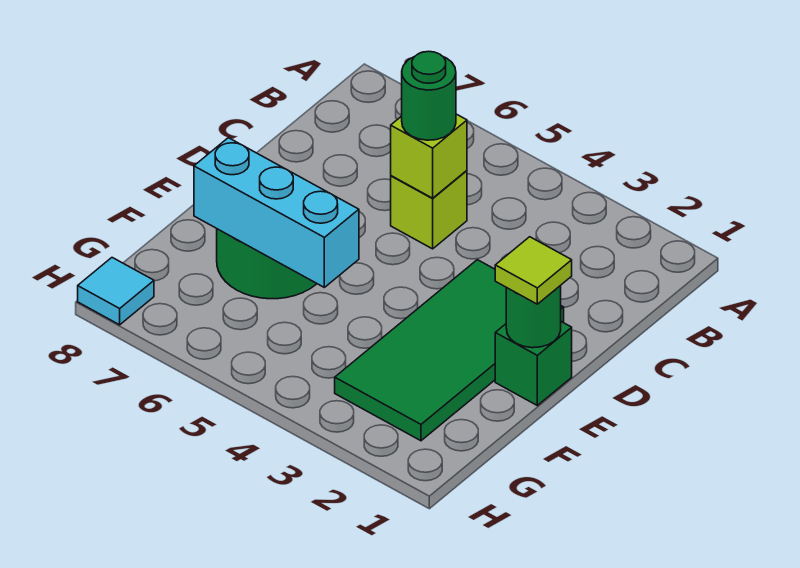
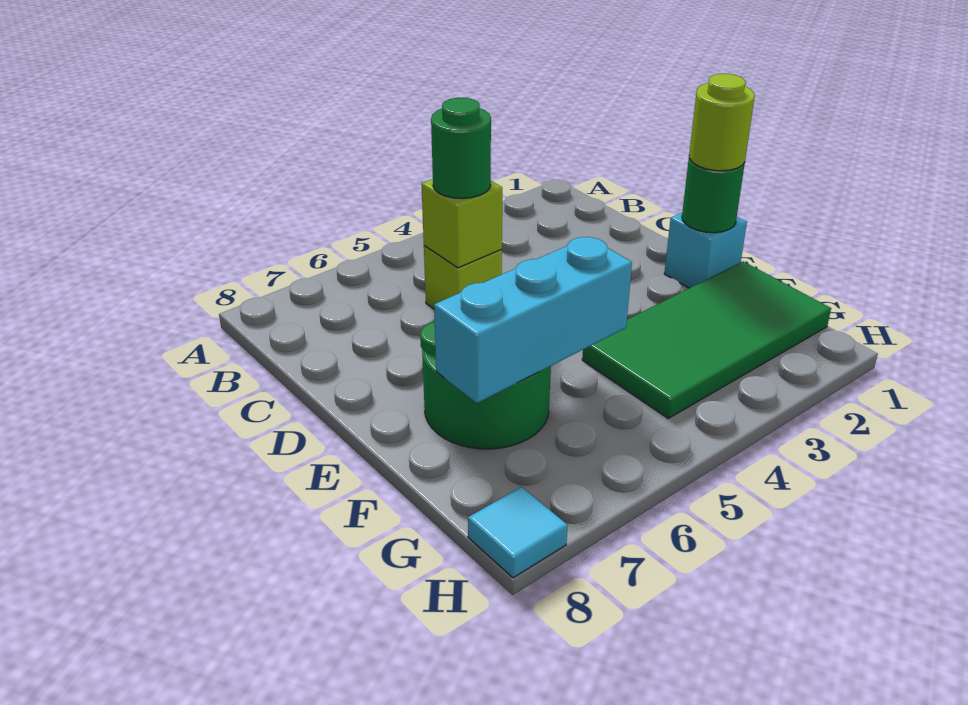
green 2x4 tile [335,260,564,441] -> green 2x4 tile turned to [582,261,831,418]
green 1x1 brick [495,322,572,405] -> cyan 1x1 brick [664,213,747,288]
lime 1x1 tile [495,237,572,304] -> lime 1x1 round brick [689,74,755,171]

